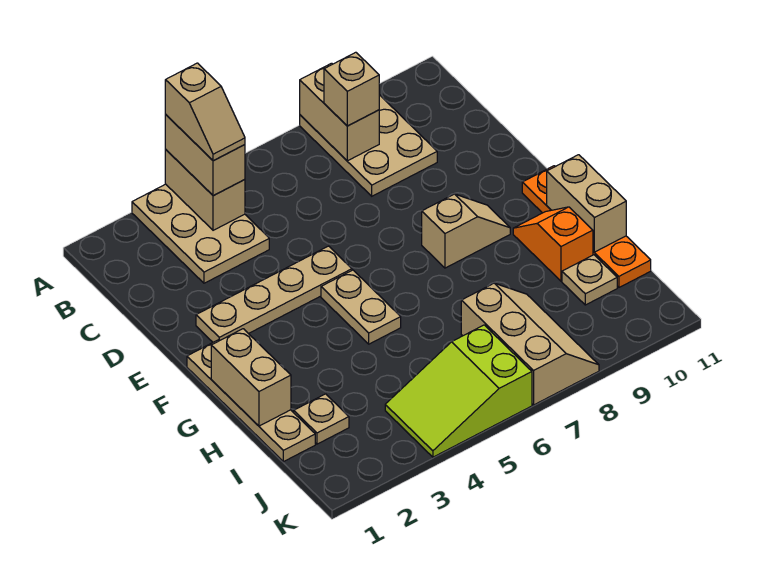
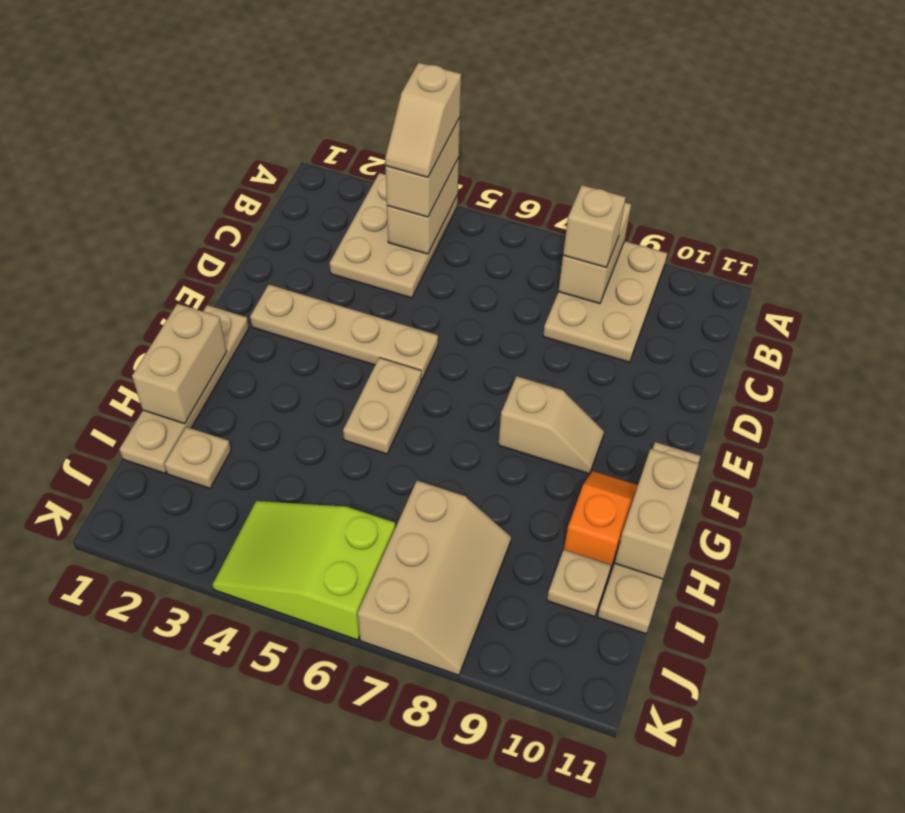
orange 1x4 plate [522,166,651,287] -> tan 1x4 plate [598,442,701,634]

